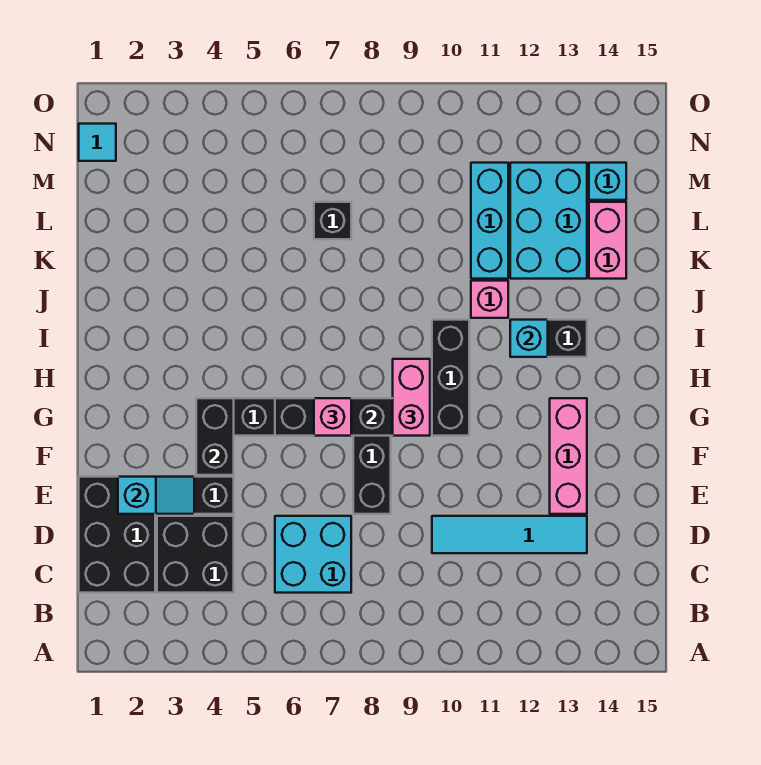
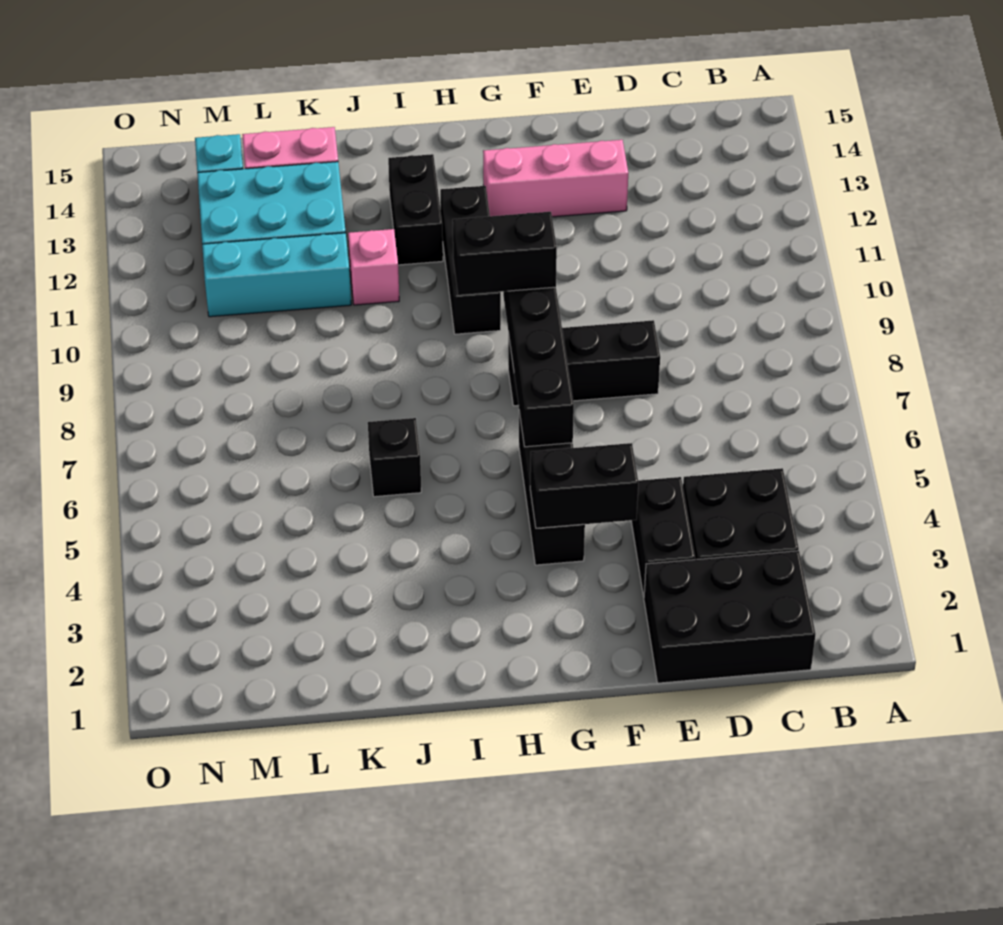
cyan 2x2 brick [275,516,351,593] -> none
cyan 1x4 tile [432,516,587,553] -> none
cyan 1x2 slope [118,477,194,514] -> none
pink 1x1 brick [314,398,351,436] -> none
pink 1x2 brick [393,359,430,436] -> black 1x2 brick [453,212,557,295]
black 1x3 brick [432,320,469,436] -> black 1x3 brick turned to [440,186,501,334]
cyan 1x1 brick [510,320,548,357] -> none
black 1x1 brick [314,202,351,239] -> black 1x1 brick moved to [368,418,421,497]
cyan 1x1 tile [79,124,116,161] -> none

